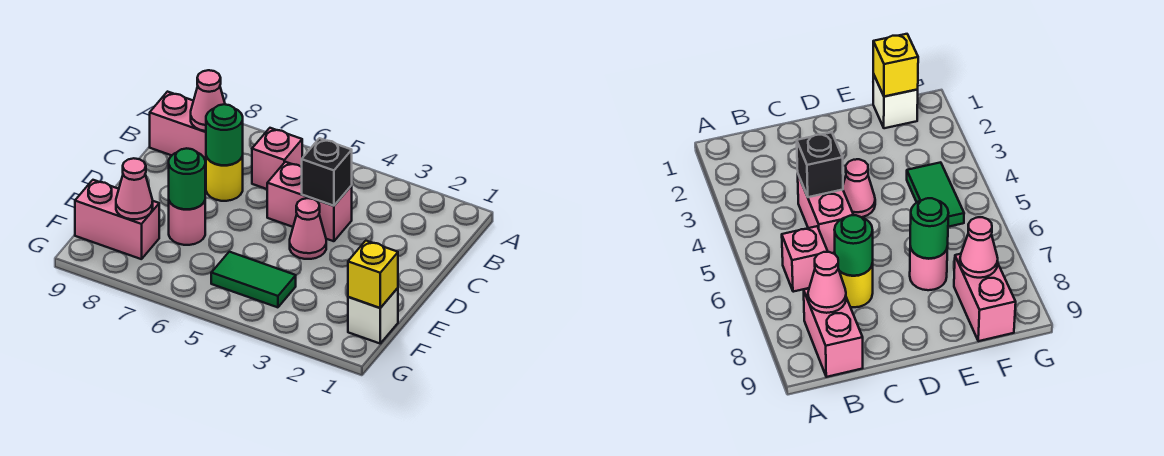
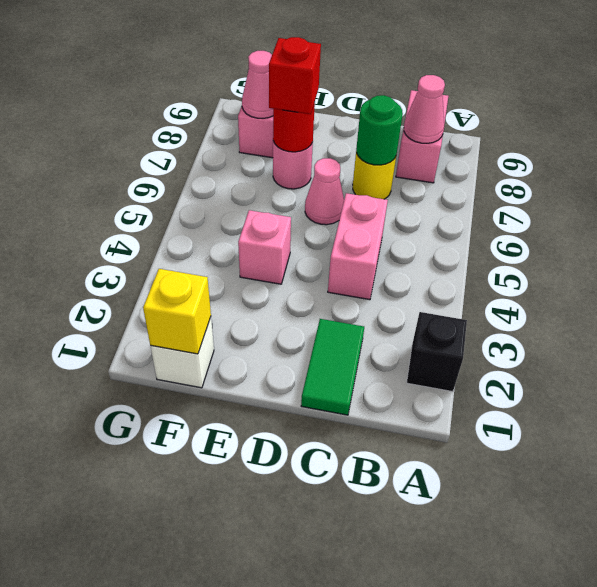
pink 1x1 brick [252,128,302,189] -> pink 1x1 brick moved to [238,210,291,284]
black 1x1 brick [302,138,352,206] -> black 1x1 brick moved to [407,312,467,392]
pink 1x1 cone [290,198,326,259] -> pink 1x1 cone moved to [305,158,344,225]
green 1x1 round brick [169,148,205,209] -> red 1x1 round brick [273,102,315,152]
none -> red 1x1 brick [269,37,321,114]
green 1x2 tile [211,252,296,307] -> green 1x2 tile moved to [301,319,364,415]

